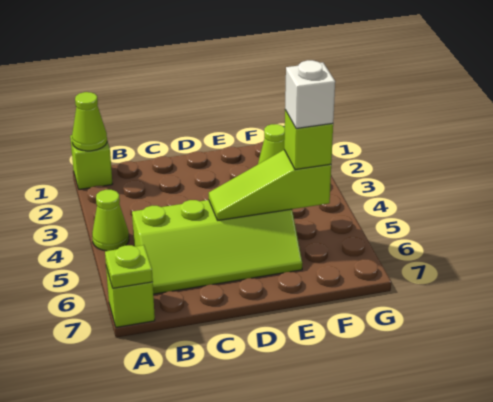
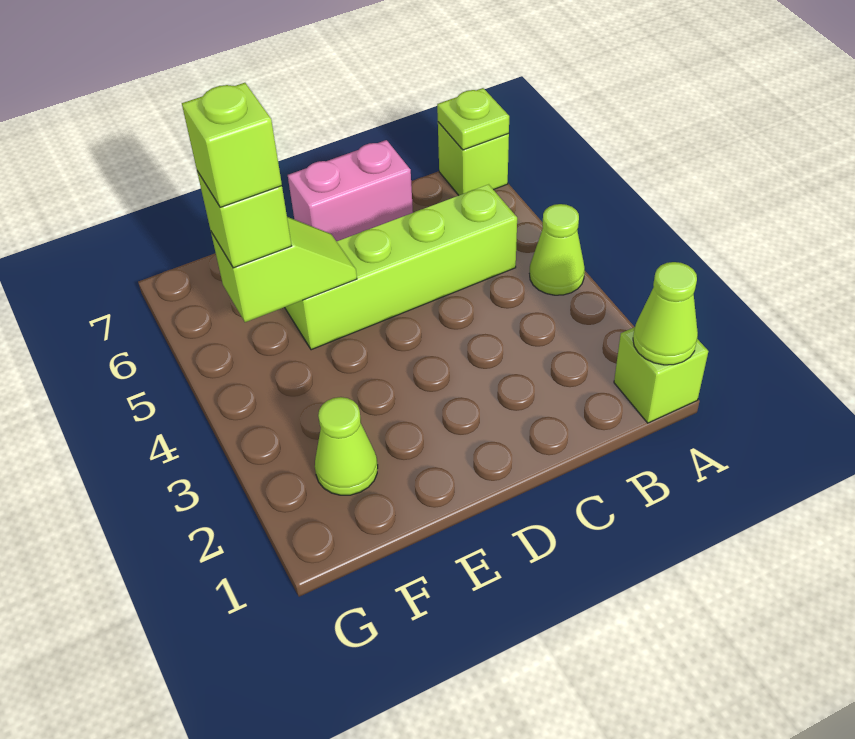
none -> pink 1x2 brick [288,140,413,241]
lime 1x3 slope [209,150,331,220] -> lime 1x2 slope [211,217,357,322]
white 1x1 brick [285,60,335,128] -> lime 1x1 brick [182,83,282,207]

